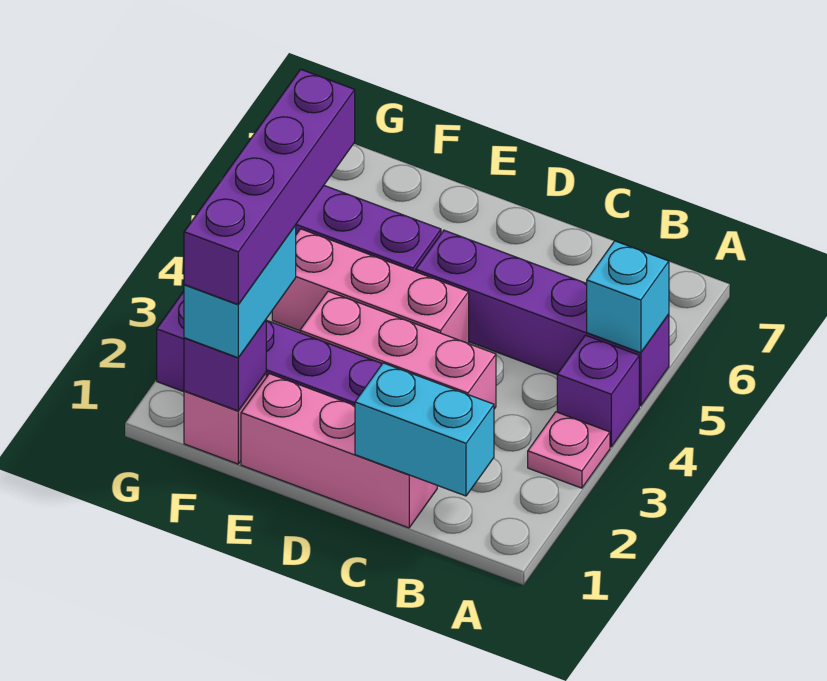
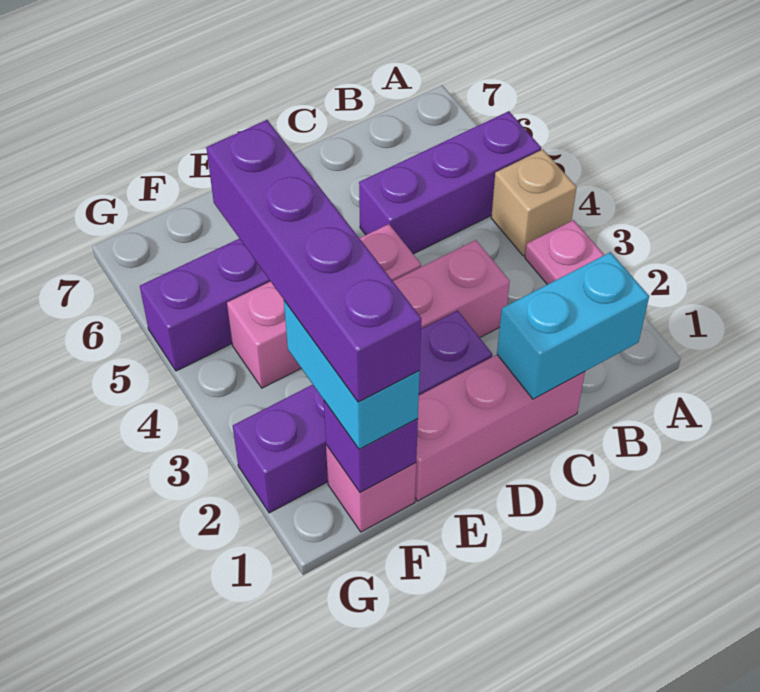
purple 1x1 brick [557,335,639,447] -> tan 1x1 brick [491,150,577,256]
purple 1x4 brick [416,230,669,406] -> purple 1x3 brick [359,111,541,254]
cyan 1x1 brick [587,241,669,353] -> none

